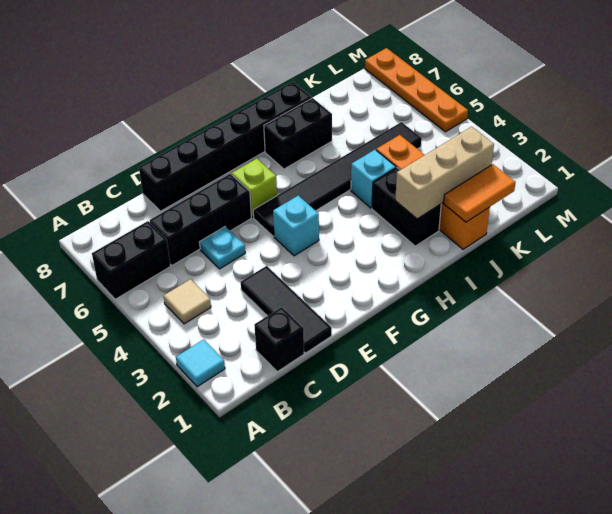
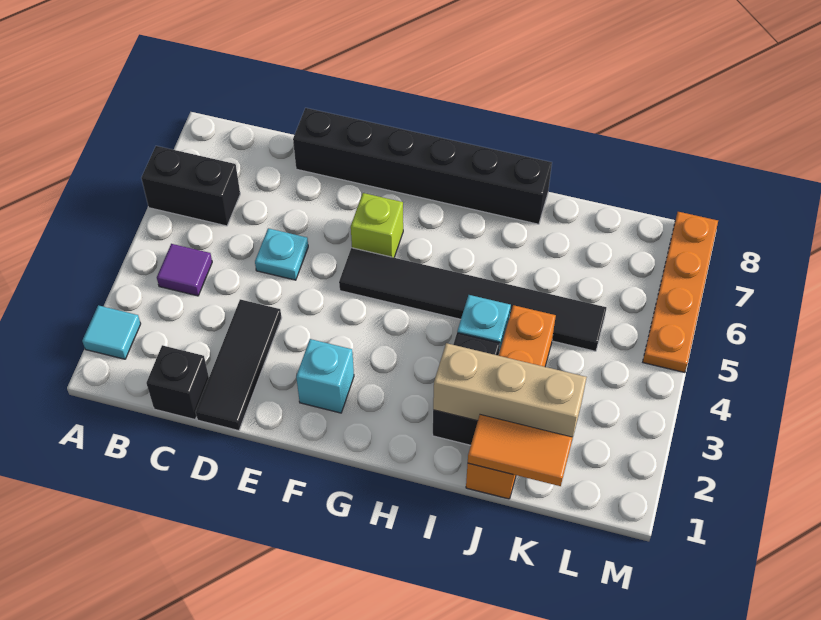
tan 1x1 tile [164,279,211,324] -> purple 1x1 tile [157,244,212,296]
black 1x3 brick [150,174,251,265] -> none
cyan 1x1 brick [273,196,319,256] -> cyan 1x1 brick moved to [296,339,354,413]
black 1x2 brick [264,98,332,169] -> none

